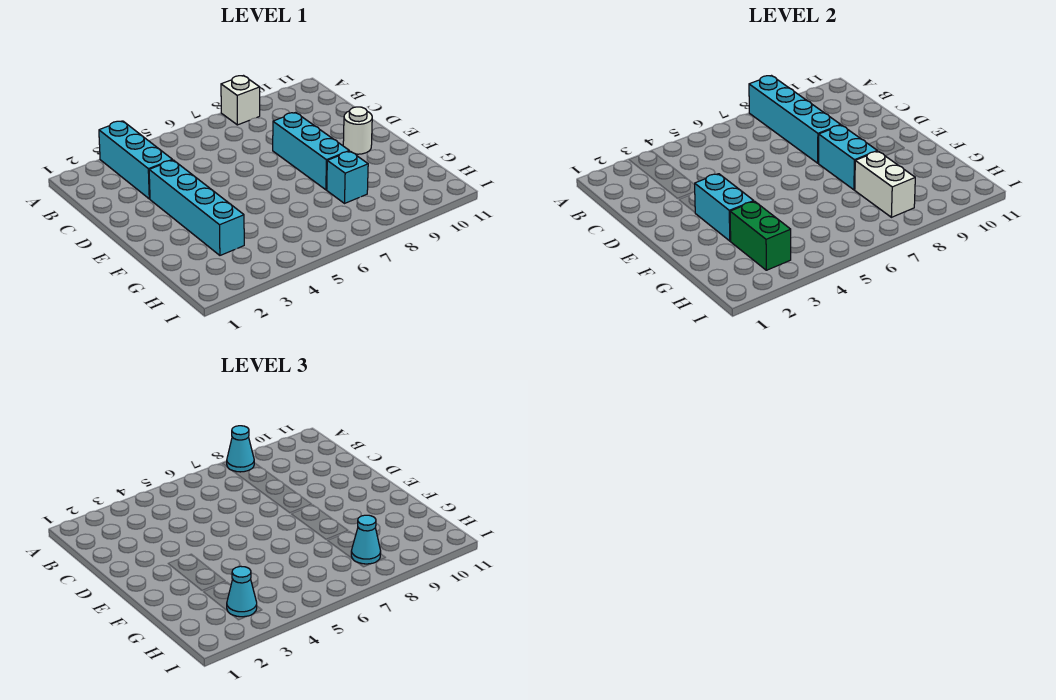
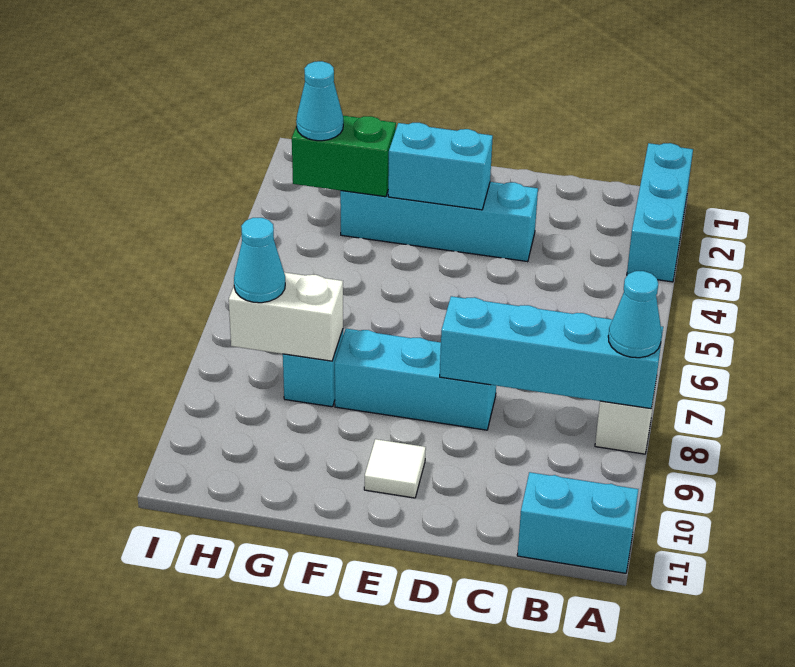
cyan 1x3 brick [99,121,172,199] -> cyan 1x3 brick turned to [627,143,693,282]
cyan 1x2 brick [818,125,877,190] -> cyan 1x2 brick moved to [517,472,638,573]
white 1x1 round brick [343,107,372,154] -> white 1x1 tile [364,439,426,498]

